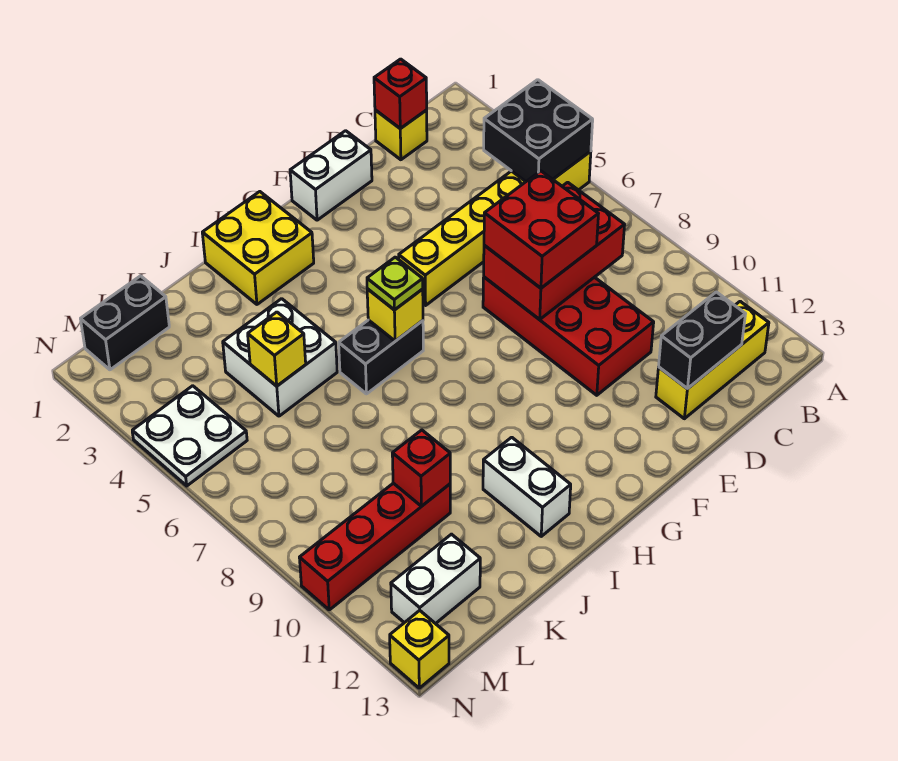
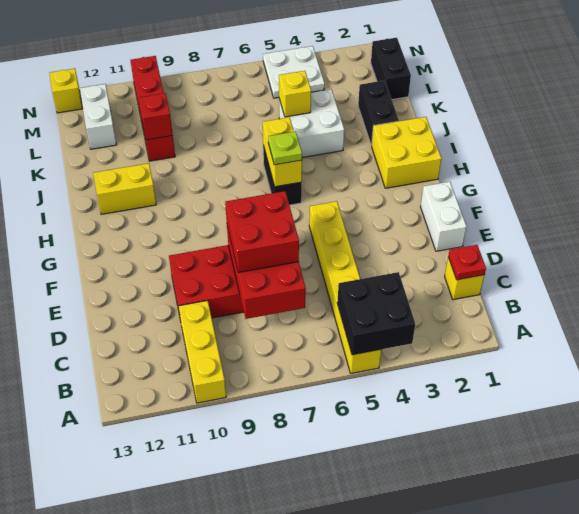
yellow 1x3 brick [656,301,769,419] -> yellow 1x3 brick moved to [179,300,226,403]
red 1x1 brick [374,59,427,128] -> red 1x1 plate [448,245,486,280]
black 1x2 brick [659,292,746,389] -> black 1x2 brick moved to [358,80,399,145]
yellow 1x1 brick [367,289,423,341] -> yellow 1x2 brick [263,117,302,187]
white 1x2 brick [483,437,571,536] -> yellow 1x2 brick [93,163,156,214]

